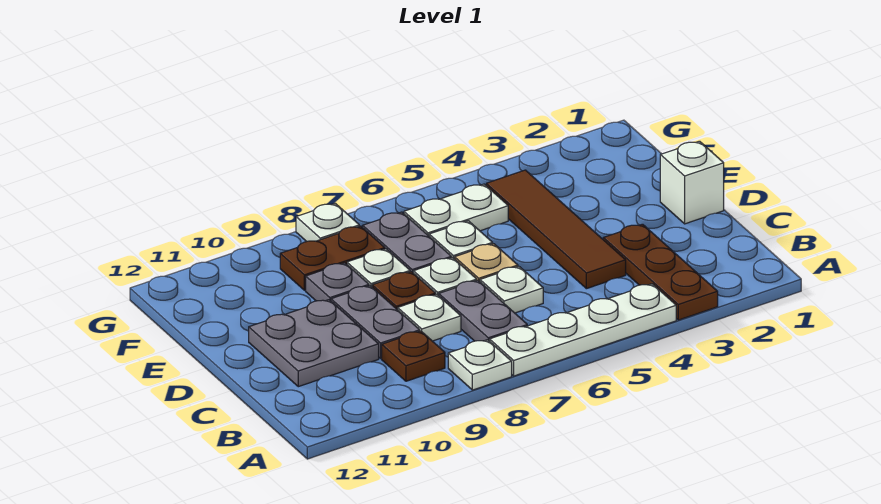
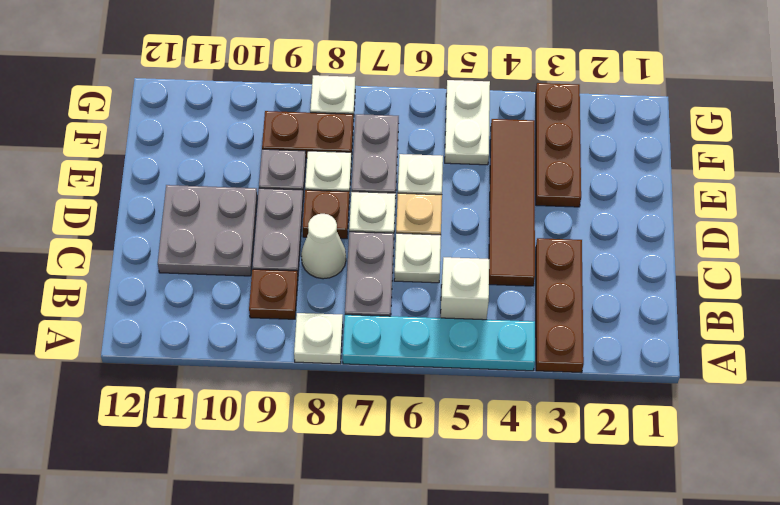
white 1x4 plate [489,284,676,376] -> cyan 1x4 plate [343,315,535,371]
white 1x1 plate [398,294,461,341] -> white 1x1 cone [301,214,346,279]
white 1x1 brick [660,141,724,224] -> white 1x1 brick moved to [441,257,489,320]
none -> brown 1x3 plate [536,83,581,207]
white 1x2 plate [404,184,508,236] -> white 1x2 plate turned to [445,80,490,165]

